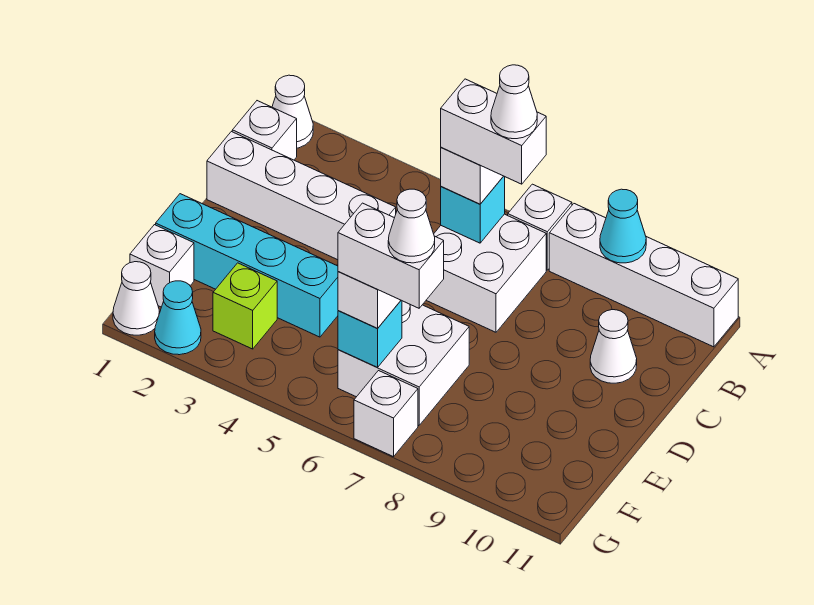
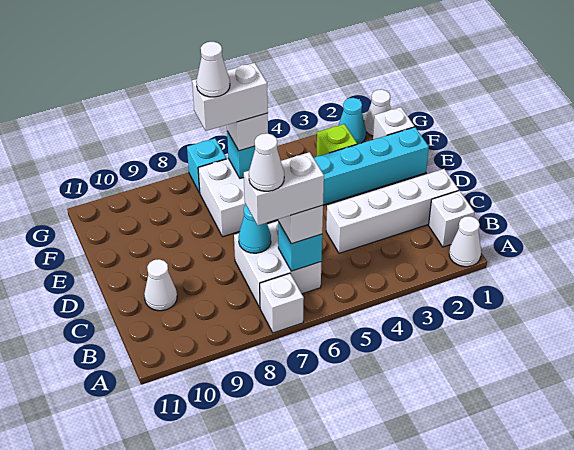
white 1x4 brick [549,204,738,347] -> none
cyan 1x1 cone [600,189,646,263] -> cyan 1x1 cone moved to [239,205,271,253]
white 1x1 brick [354,371,418,457] -> cyan 1x1 brick [187,138,226,193]

